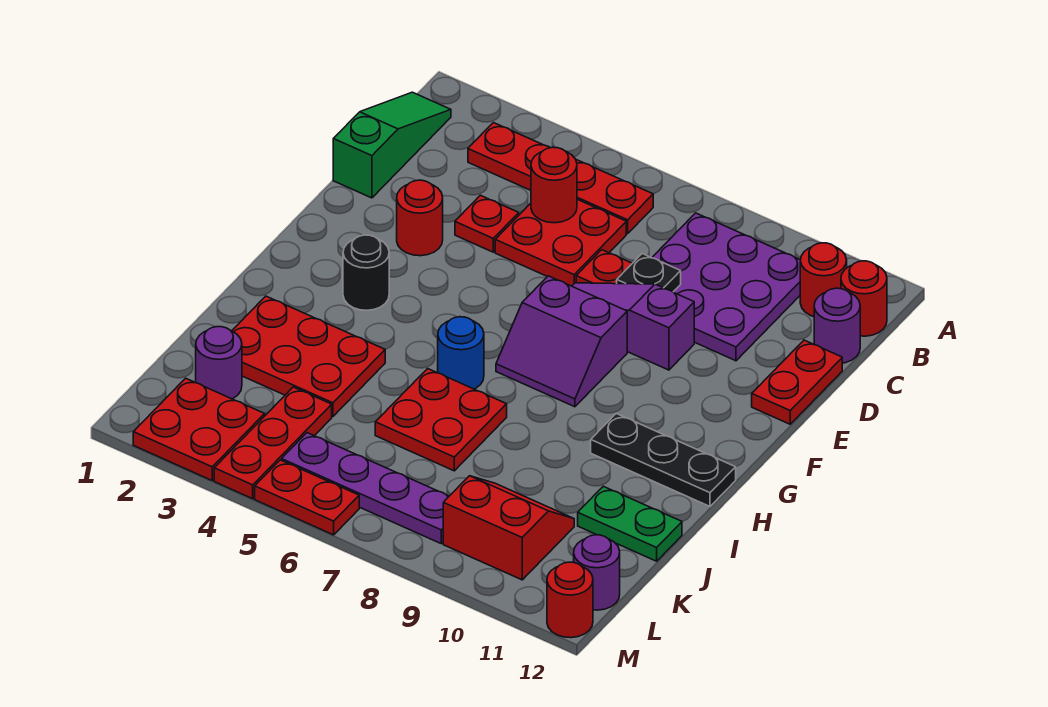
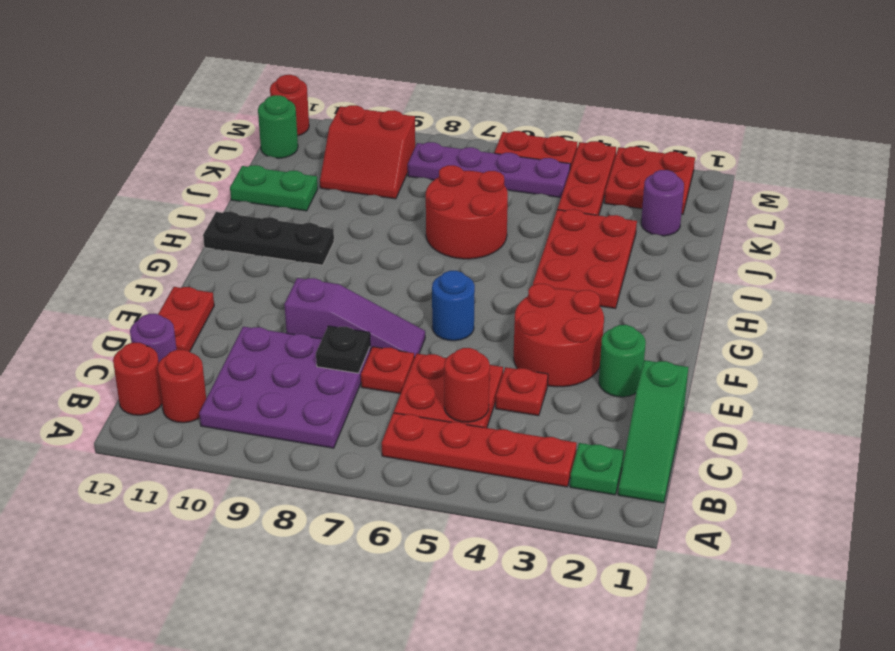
none -> green 1x1 plate [570,443,624,495]
none -> green 1x1 round brick [599,325,646,397]
red 1x1 round brick [397,180,443,256] -> red 2x2 round brick [514,284,604,387]
purple 2x2 slope [496,276,627,407] -> none
black 1x1 round brick [343,235,389,310] -> none
blue 1x1 round brick [438,317,484,389] -> blue 1x1 round brick moved to [432,271,475,341]
red 2x3 plate [232,296,385,417] -> red 2x3 plate turned to [533,209,637,309]
red 2x2 plate [375,369,507,471] -> red 2x2 round brick [426,165,508,259]
purple 1x1 round brick [574,535,620,610] -> green 1x1 round brick [258,95,298,158]

